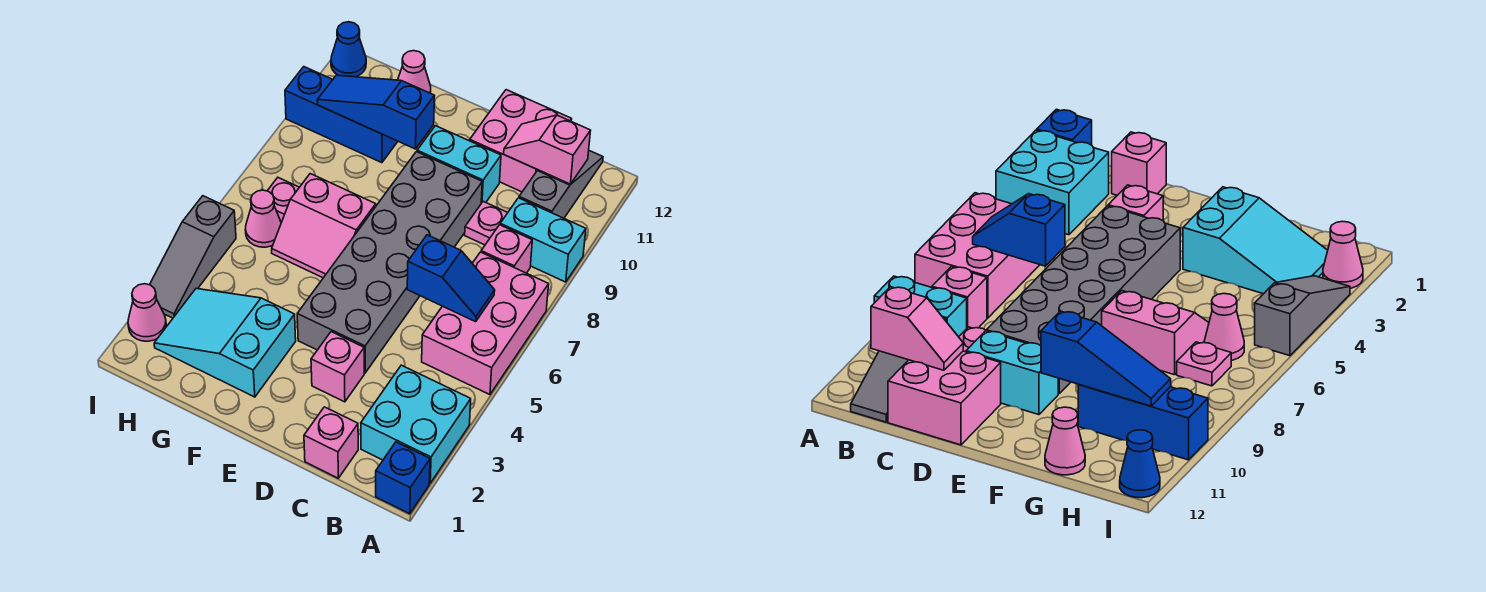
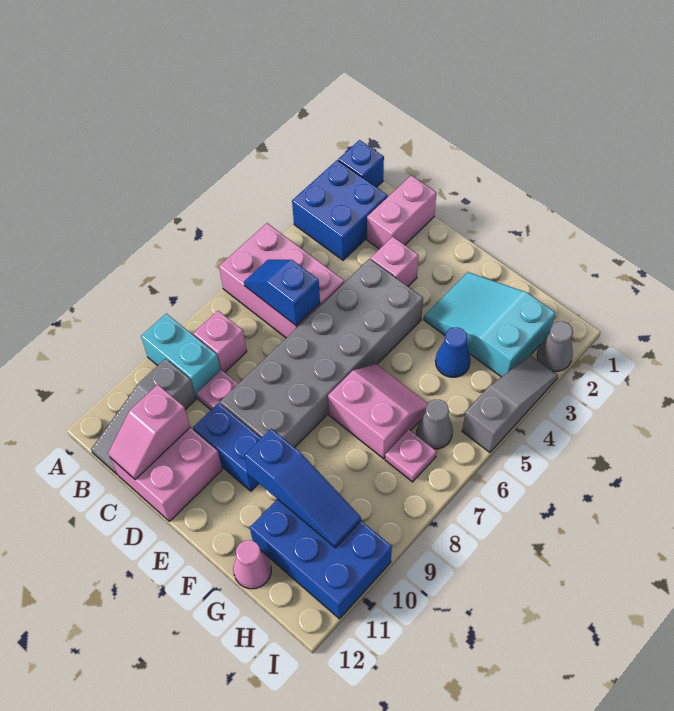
cyan 2x2 brick [361,365,471,483] -> blue 2x2 brick [292,160,388,260]
pink 2x3 brick [422,252,549,395] -> pink 2x3 brick turned to [219,223,344,338]
pink 1x2 slope [504,115,591,184] -> pink 1x2 slope turned to [108,385,190,480]
pink 1x1 brick [304,407,358,478] -> pink 1x2 brick [367,175,436,249]
cyan 1x2 brick [417,126,501,203] -> blue 1x2 brick [193,403,261,491]
cyan 2x3 slope [154,289,296,397] -> cyan 2x3 slope turned to [424,272,555,377]
blue 1x3 brick [285,67,398,163] -> blue 2x3 brick [250,499,392,619]
pink 1x1 cone [245,190,281,247] -> grey 1x1 cone [417,400,453,449]
pink 1x1 cone [128,284,166,341] -> grey 1x1 cone [537,322,573,372]
blue 1x1 cone [331,22,366,77] -> blue 1x1 cone moved to [435,327,470,377]

